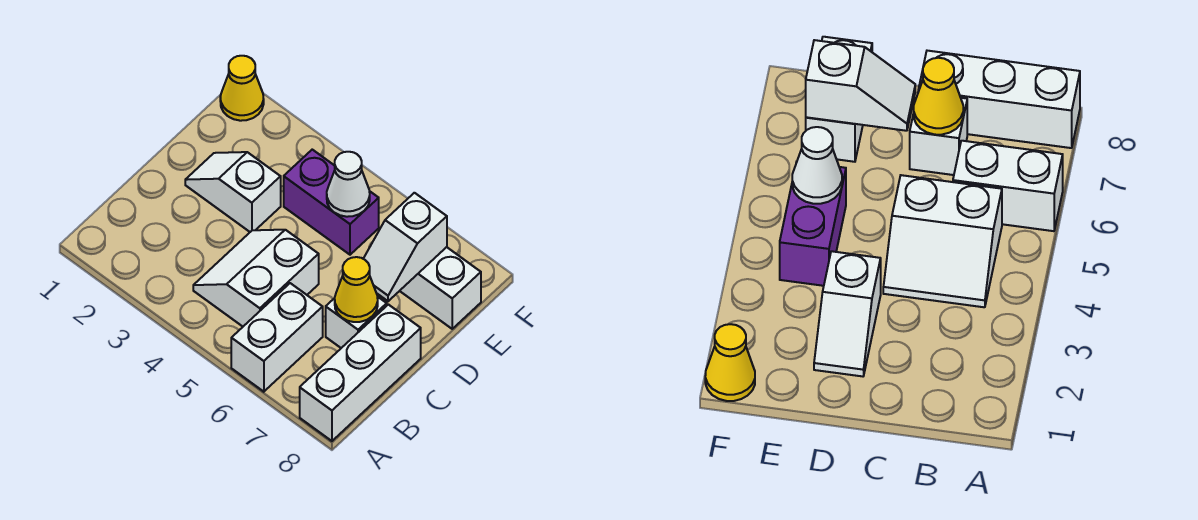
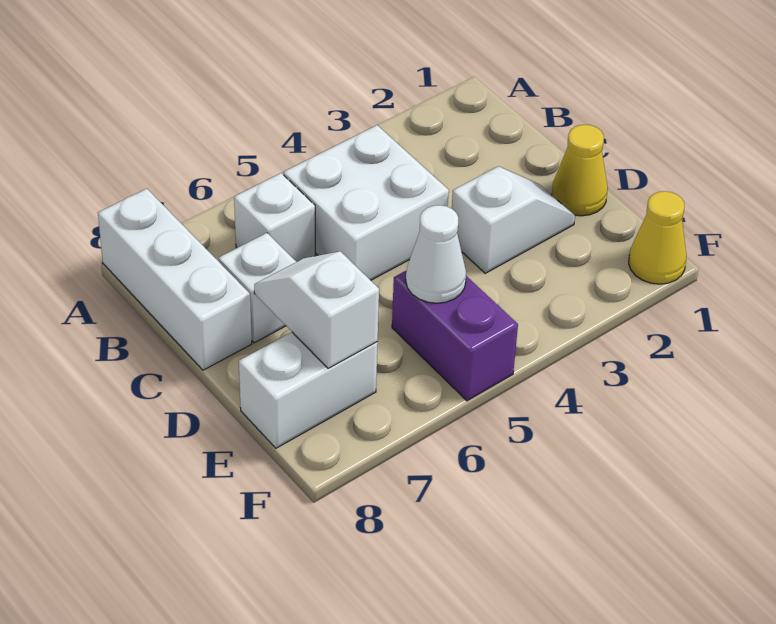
white 1x2 brick [231,283,323,392] -> white 1x1 brick [234,173,315,262]
white 2x2 slope [193,230,319,326] -> white 2x2 brick [284,125,449,280]
yellow 1x1 cone [335,257,378,322] -> yellow 1x1 cone moved to [552,125,608,216]
purple 1x2 brick [284,150,379,255] -> purple 1x2 brick turned to [392,270,518,401]

